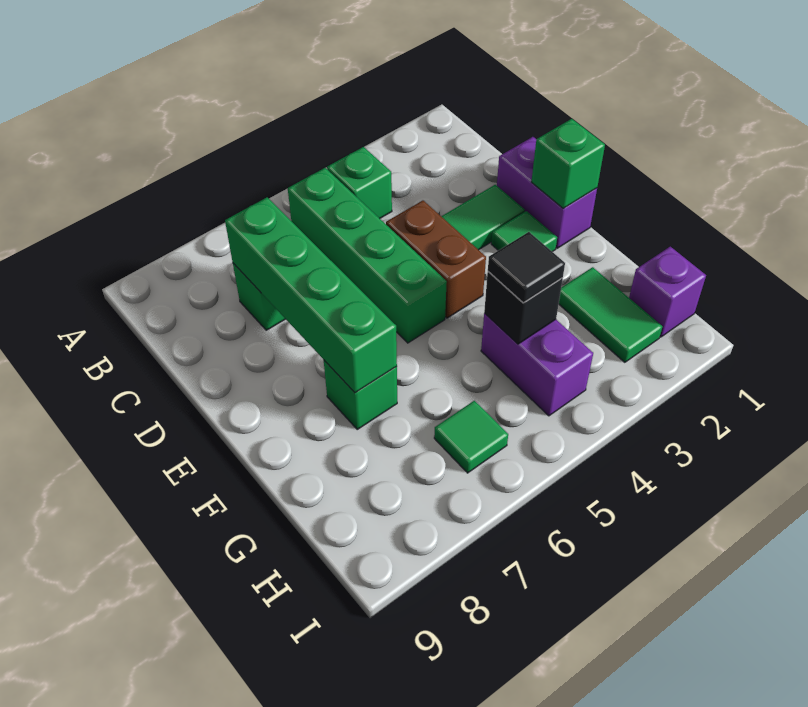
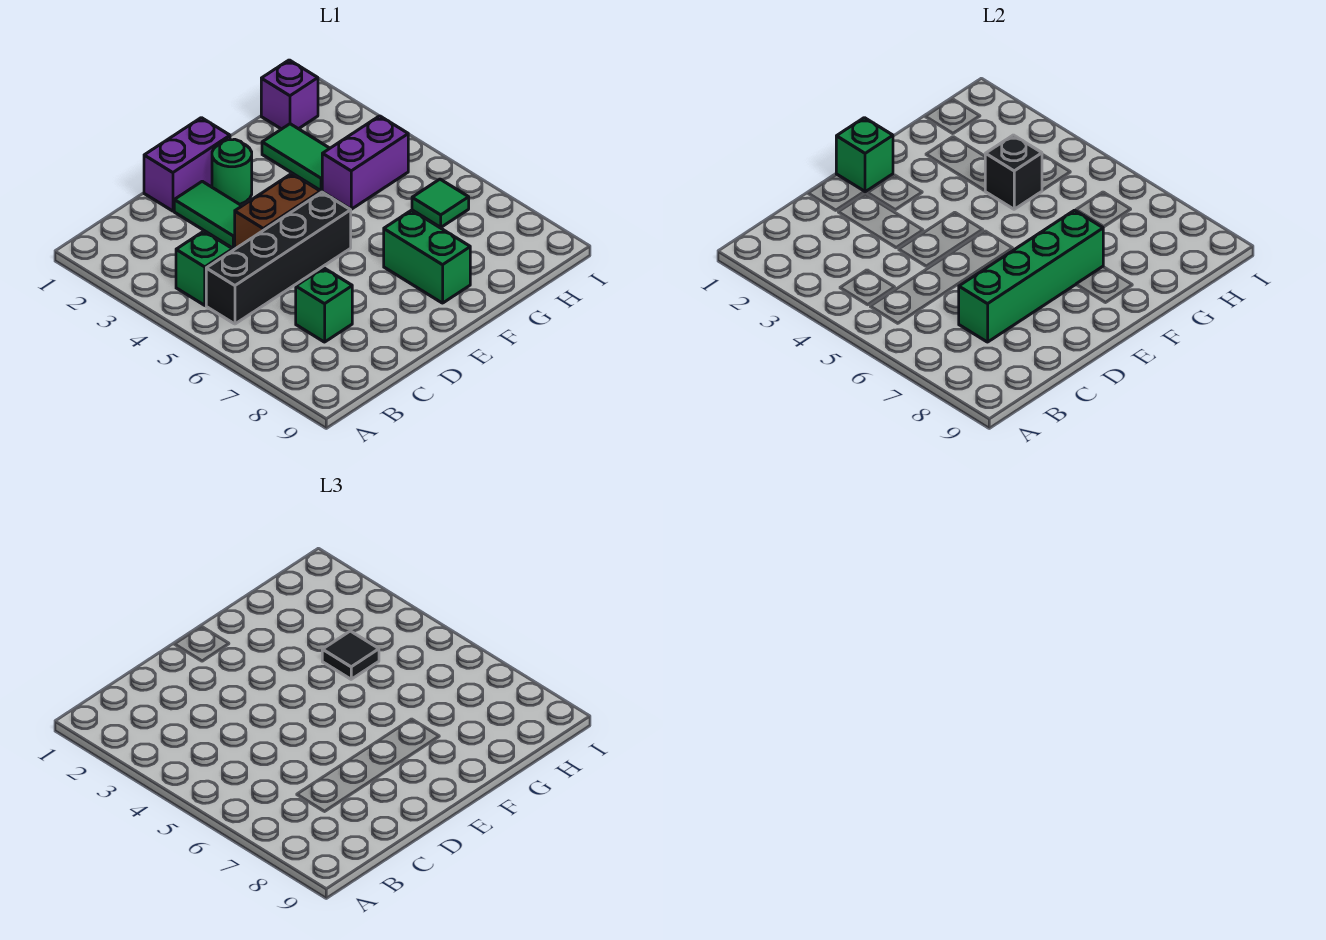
green 1x4 brick [288,168,447,343] -> black 1x4 brick [206,192,351,324]
green 1x1 tile [491,211,557,252] -> green 1x1 round brick [212,139,252,204]
green 1x1 brick [324,361,397,429] -> green 1x2 brick [384,210,470,303]
green 1x2 tile [559,267,662,362] -> green 1x2 tile turned to [262,124,330,191]

